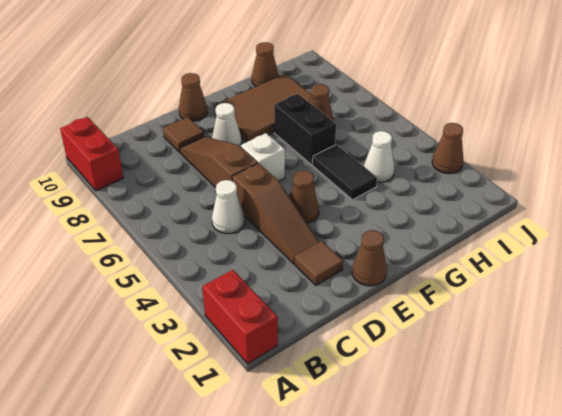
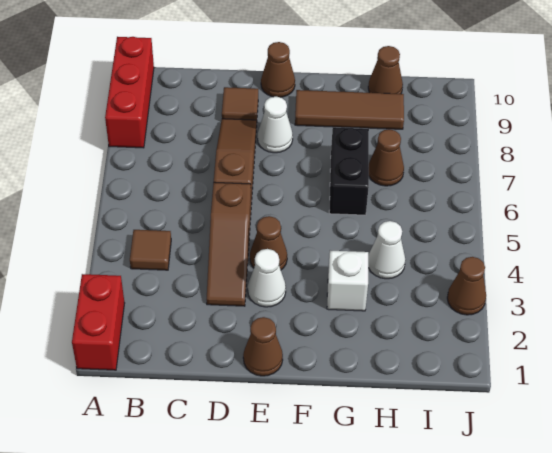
red 1x2 brick [60,117,123,191] -> red 1x3 brick [105,37,154,148]
white 1x1 cone [212,180,245,234] -> white 1x1 cone moved to [248,249,286,307]
brown 1x1 tile [295,241,343,285] -> brown 1x1 tile moved to [130,230,171,270]
white 1x1 brick [240,133,285,181] -> white 1x1 brick moved to [327,250,368,311]
brown 2x3 tile [214,74,311,142] -> brown 1x3 tile [295,90,404,129]
black 1x2 tile [312,145,377,200] -> none

